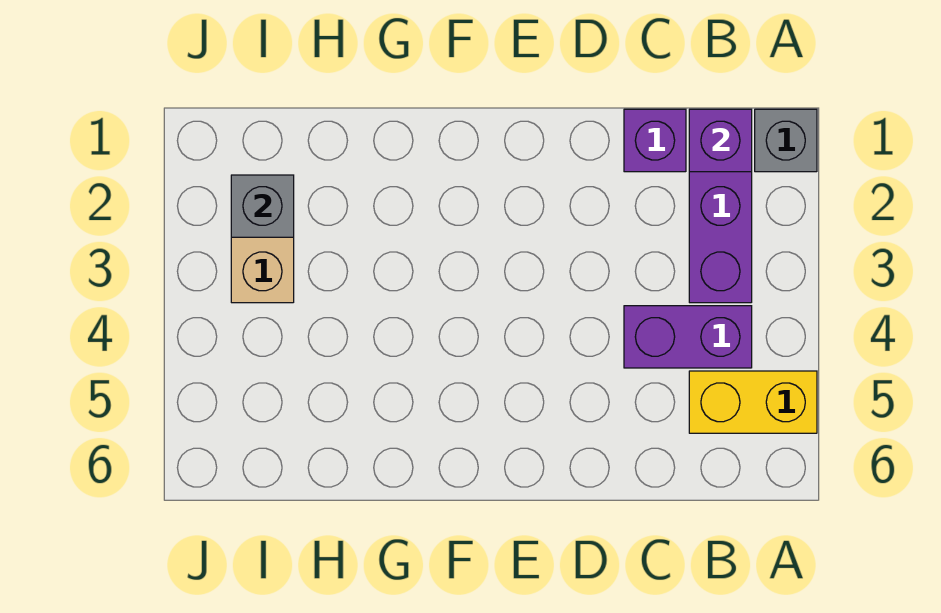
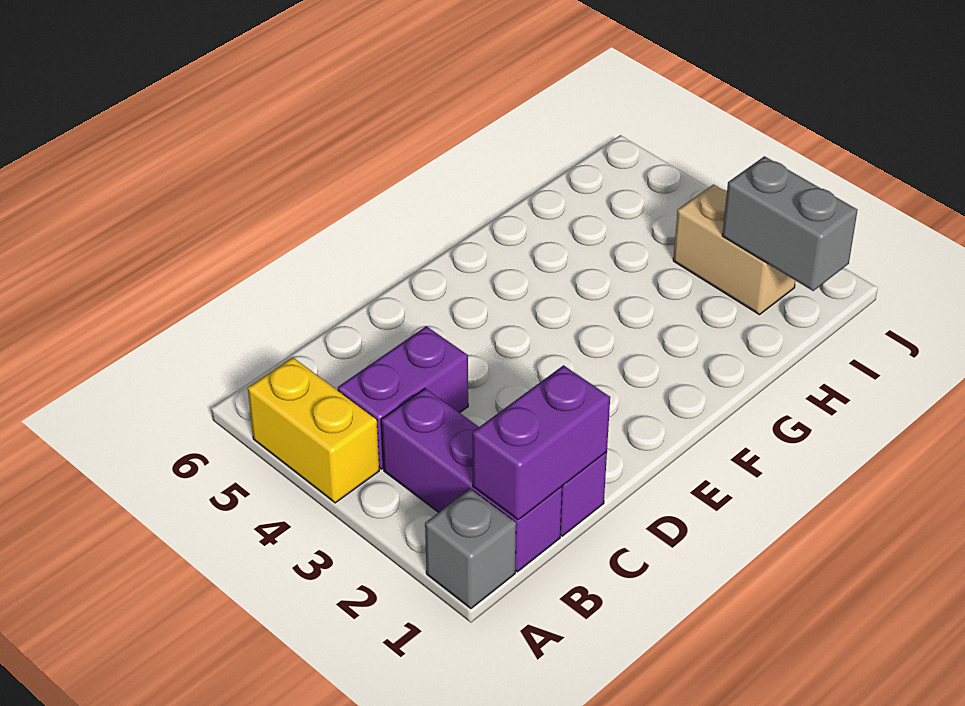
yellow 1x2 brick [689,371,817,433] -> yellow 1x2 brick turned to [248,357,379,503]
purple 1x1 brick [689,109,752,172] -> purple 1x2 brick [472,365,610,520]
grey 1x1 brick [231,175,294,237] -> grey 1x2 brick [722,156,857,291]

